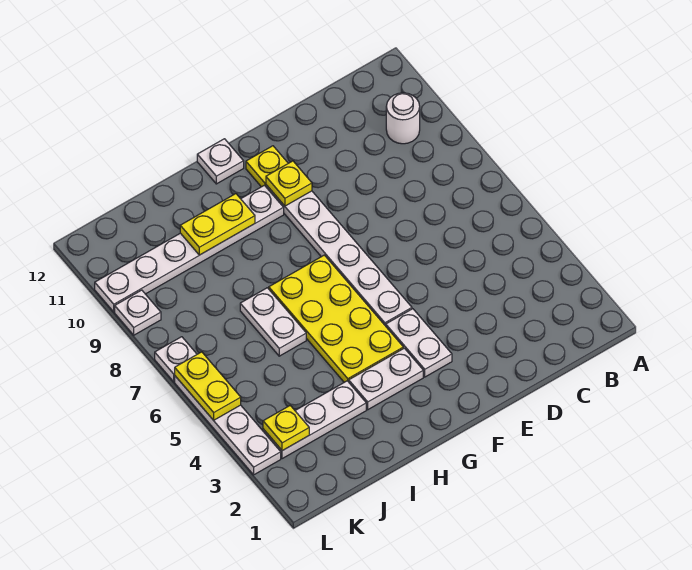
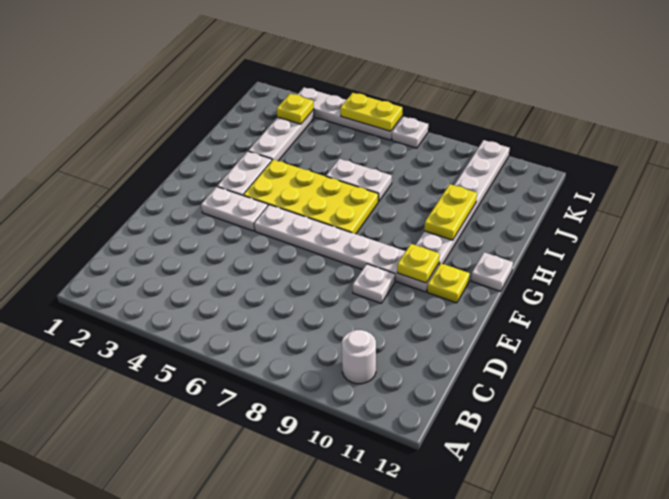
white 1x1 plate [115,290,161,335] -> white 1x1 plate moved to [353,264,395,303]

